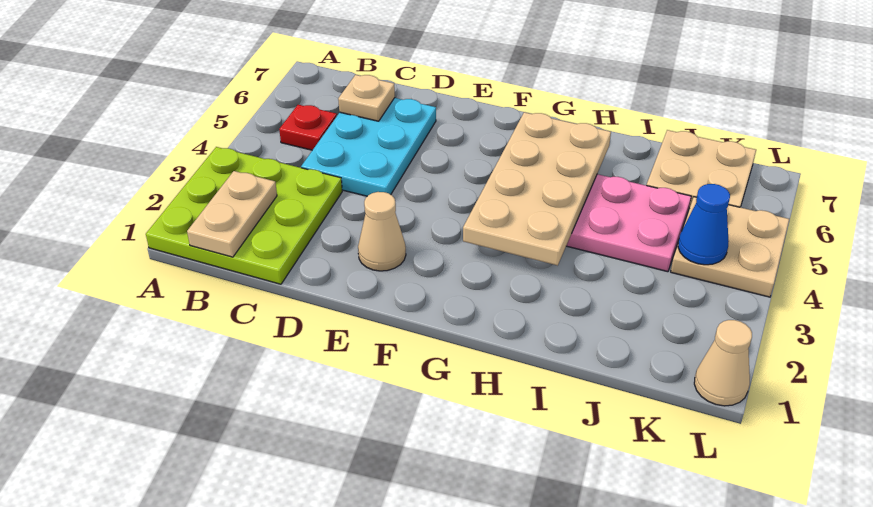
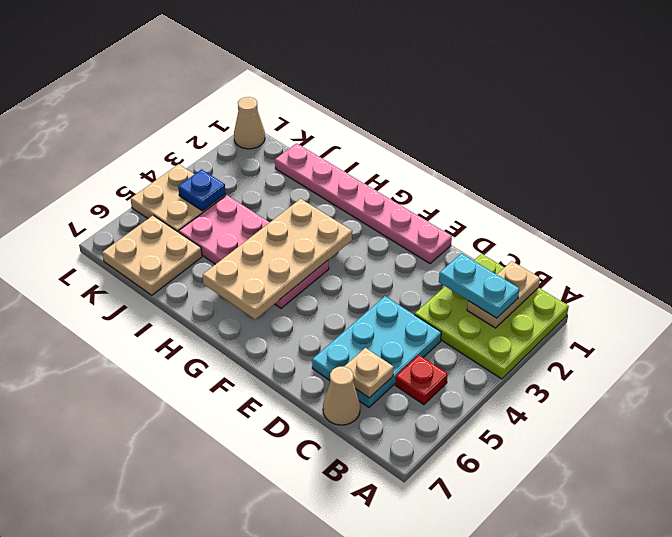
none -> cyan 1x2 plate [439,253,519,318]
none -> pink 1x6 plate [275,143,452,264]
tan 1x1 cone [358,192,406,271] -> tan 1x1 cone moved to [323,367,360,425]
blue 1x1 cone [678,184,730,265] -> blue 1x1 plate [178,169,226,211]

